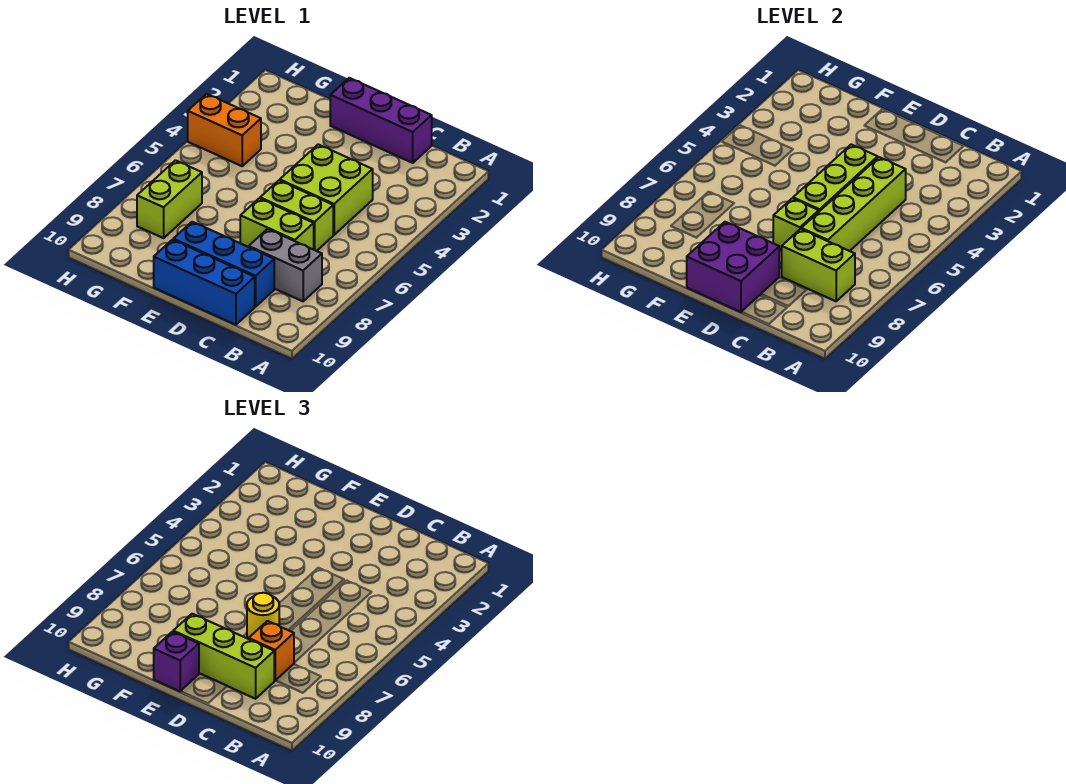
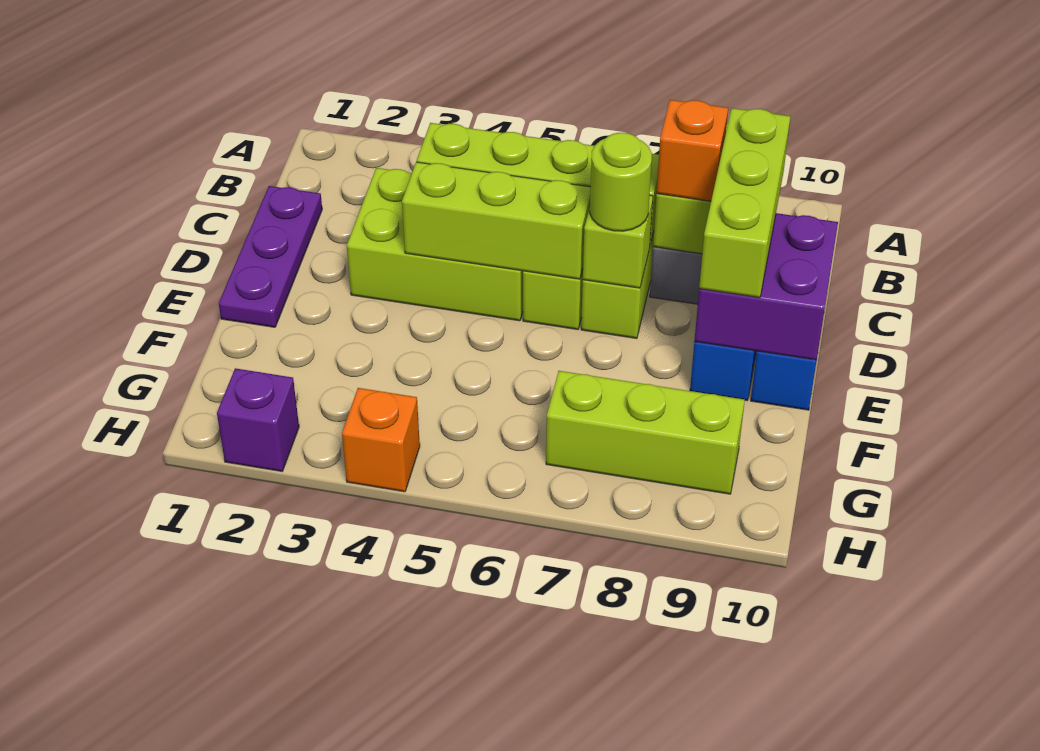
purple 1x3 brick [330,78,432,163] -> purple 1x3 plate [219,186,322,327]
lime 2x2 brick [280,144,373,235] -> lime 2x3 brick [347,168,523,321]
yellow 1x1 round brick [247,593,279,639] -> lime 1x1 round brick [590,133,652,231]
purple 1x1 brick [154,632,199,691] -> purple 1x1 brick moved to [217,368,299,471]
orange 1x2 brick [188,94,261,166] -> orange 1x1 brick [342,388,420,492]
lime 1x2 brick [137,160,202,238] -> lime 1x3 brick [546,371,745,494]

